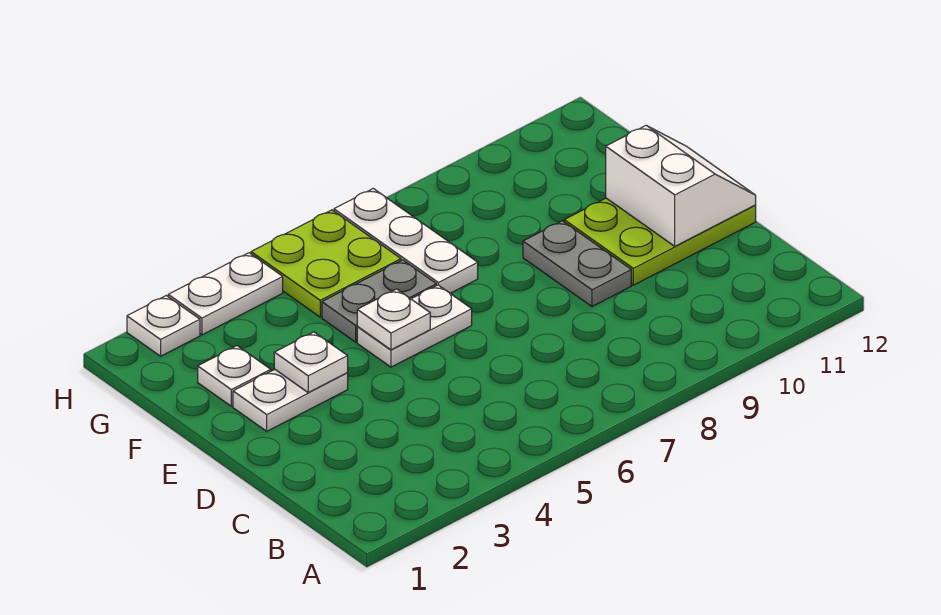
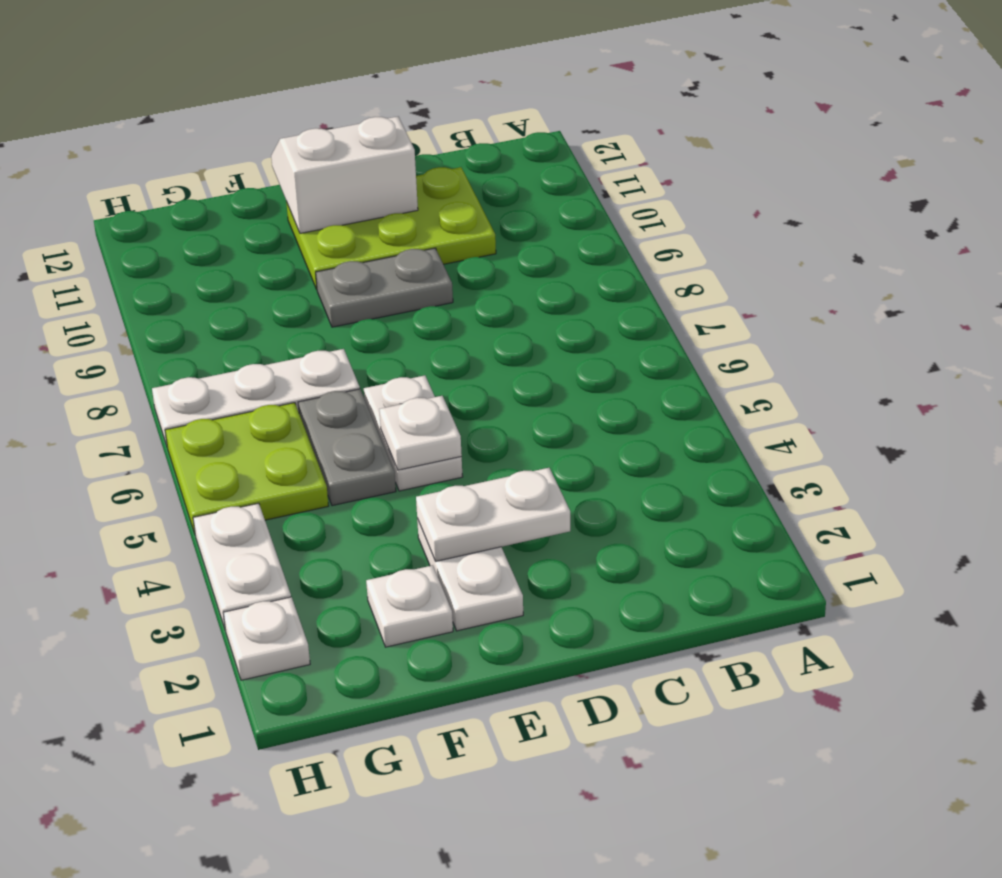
lime 2x3 plate [564,198,756,285] -> lime 2x3 plate turned to [286,167,496,289]
white 1x1 plate [274,332,348,392] -> white 1x2 plate [416,468,570,561]

